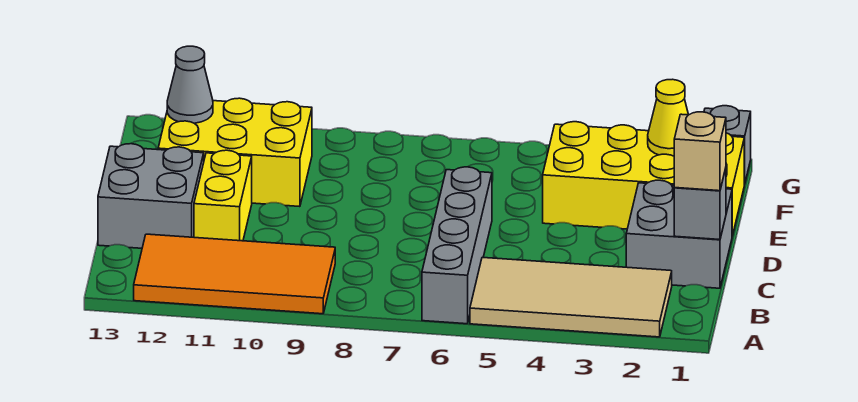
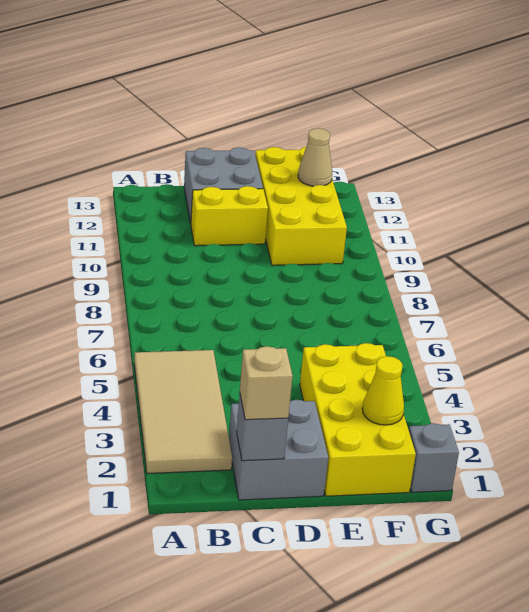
grey 1x4 brick [422,167,492,324] -> none
orange 2x4 tile [134,234,335,314] -> none
yellow 2x3 brick [158,98,312,207] -> yellow 2x4 brick [255,147,347,265]
grey 1x1 cone [167,46,213,123] -> tan 1x1 cone [298,128,332,186]

